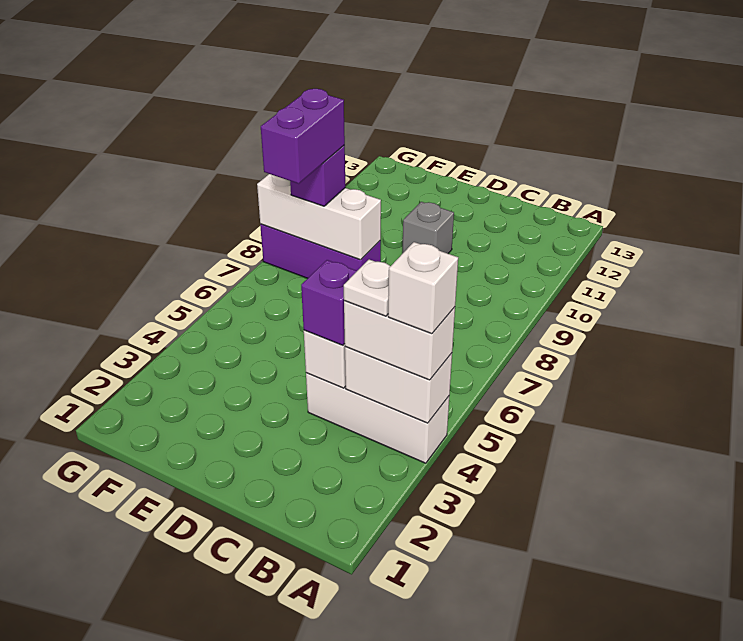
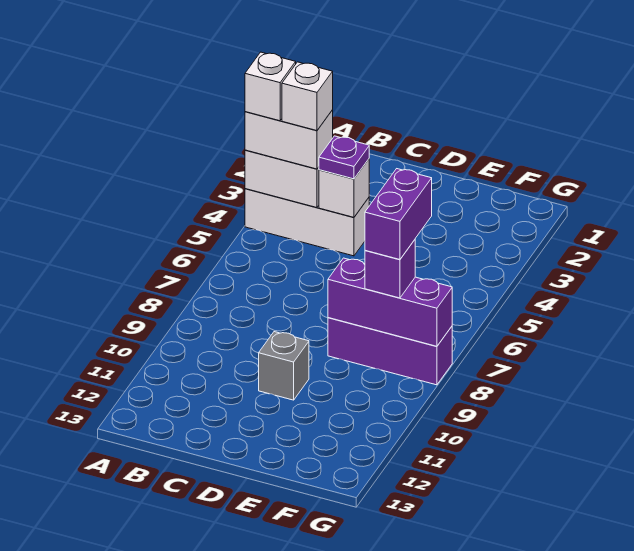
white 1x1 plate [344,259,390,316] -> white 1x1 brick [282,62,333,131]
purple 1x1 brick [301,260,357,346] -> purple 1x1 plate [319,136,369,179]
white 1x3 brick [257,174,381,260] -> purple 1x3 brick [328,258,452,346]

